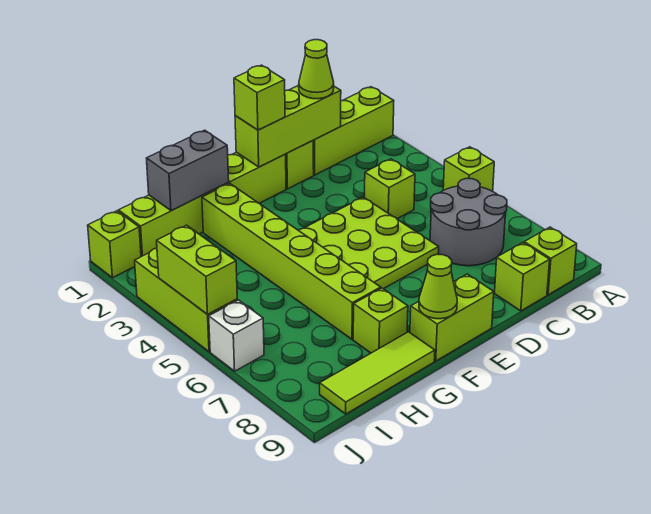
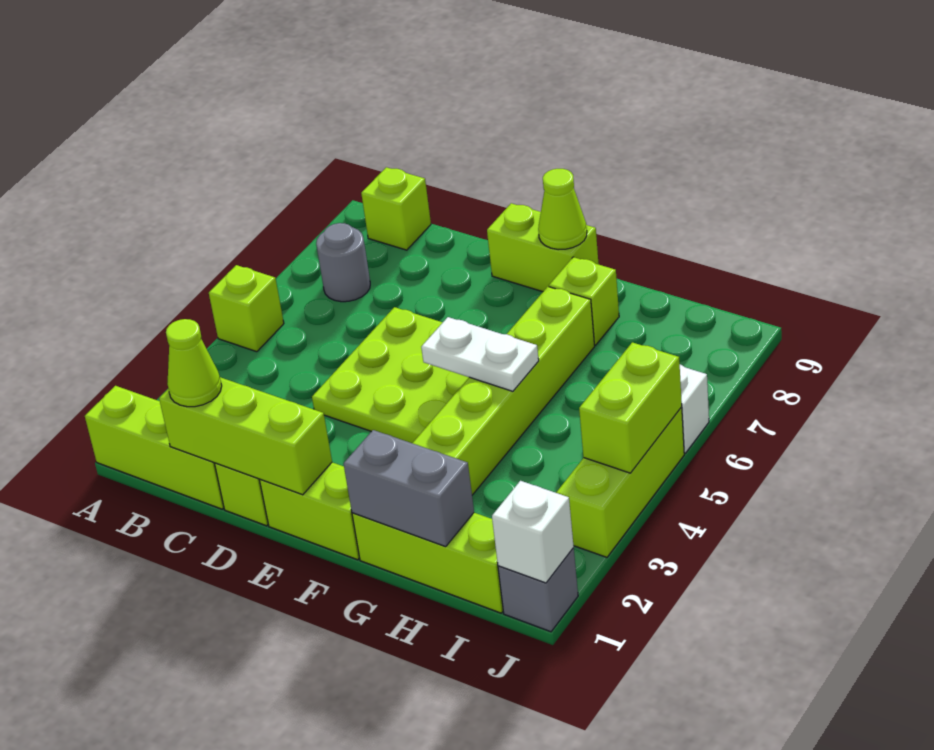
grey 2x2 round brick [430,178,507,266] -> grey 1x1 round brick [316,223,370,302]
lime 1x1 brick [365,159,415,219] -> none
lime 1x1 brick [495,243,550,311] -> none
lime 1x1 brick [234,65,285,130] -> none
none -> white 1x2 plate [421,317,539,391]
lime 1x3 tile [320,332,435,414] -> none
lime 1x1 brick [88,211,141,278] -> grey 1x1 brick [498,548,578,632]
none -> white 1x1 brick [492,481,574,583]

